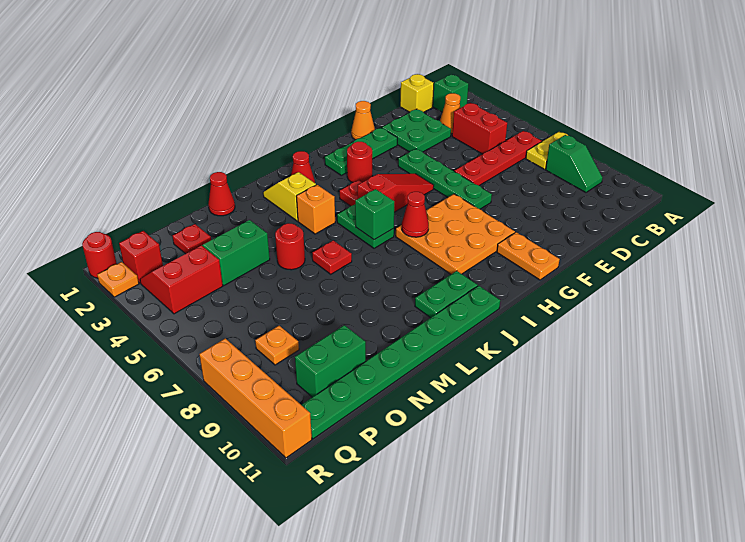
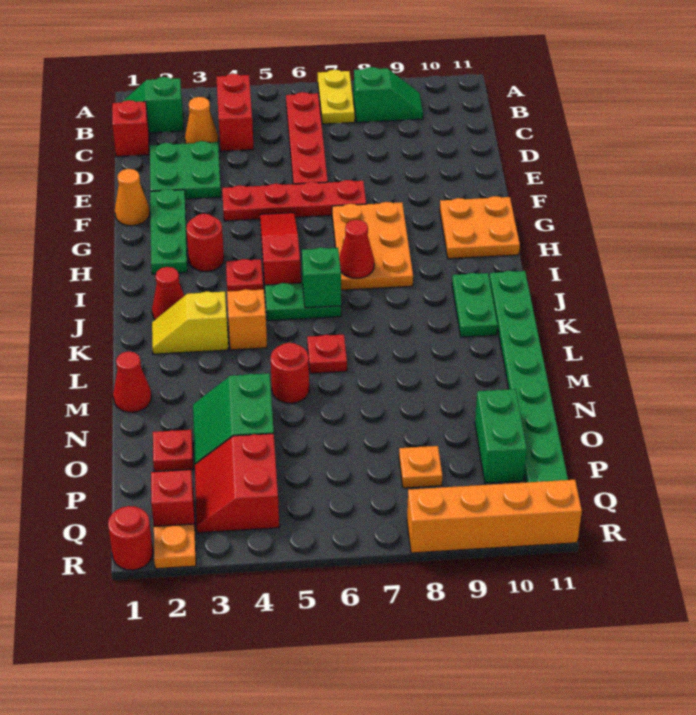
yellow 1x1 brick [400,74,434,112] -> red 1x1 brick [112,100,149,156]
red 1x2 brick [452,103,507,154] -> red 1x2 brick turned to [216,74,254,151]
green 1x4 plate [398,149,492,209] -> red 1x4 plate [222,180,366,221]
orange 3x3 plate [396,194,515,274] -> orange 2x3 plate [332,202,413,290]
orange 1x2 plate [497,232,560,280] -> orange 2x2 plate [440,196,520,259]

